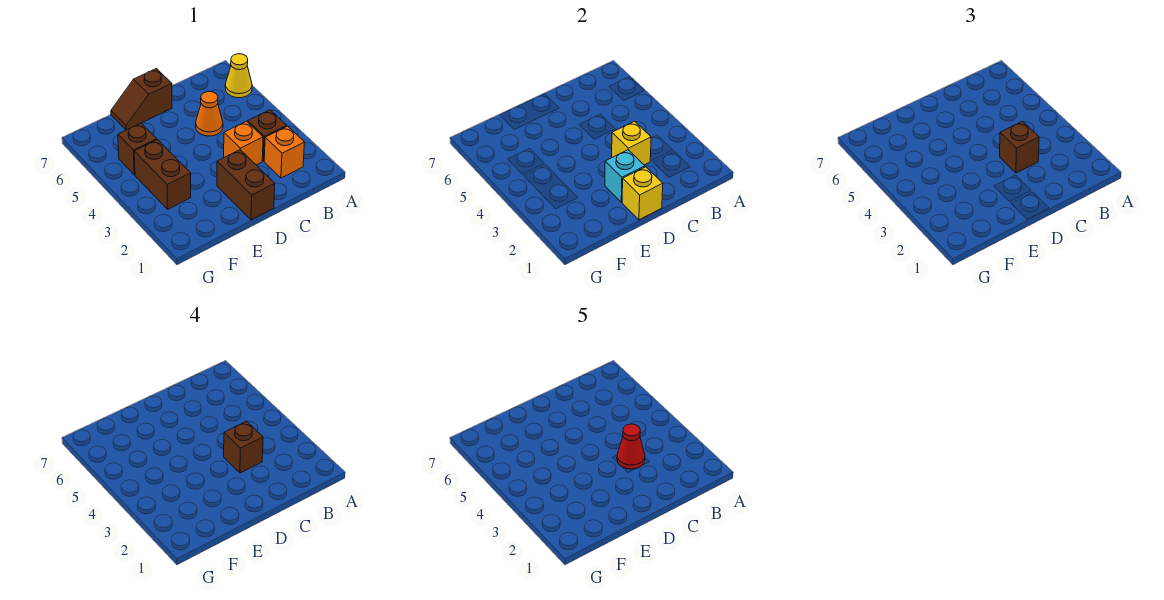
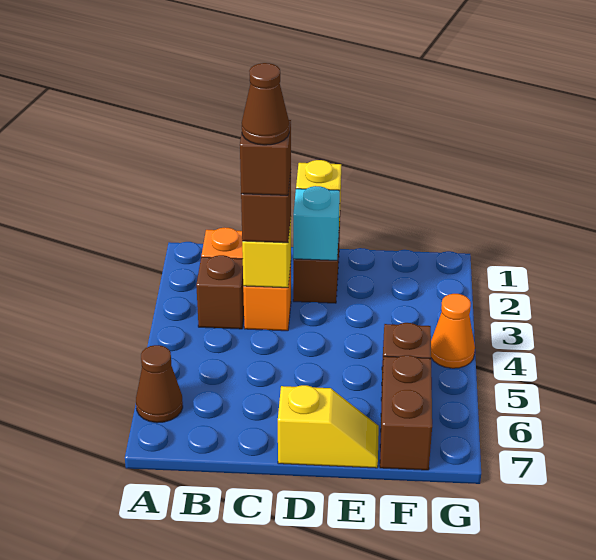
yellow 1x1 cone [225,54,252,98] -> brown 1x1 cone [136,345,183,423]
red 1x1 cone [617,424,645,469] -> brown 1x1 cone [242,63,289,145]
orange 1x1 cone [196,91,223,136] -> orange 1x1 cone moved to [431,294,475,368]
brown 1x2 slope [111,69,172,130] -> yellow 1x2 slope [278,385,379,468]
brown 1x2 brick [134,140,191,209] -> brown 1x2 brick moved to [380,355,432,470]

